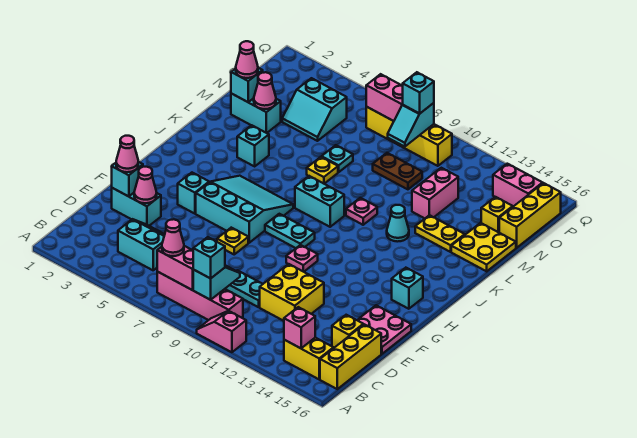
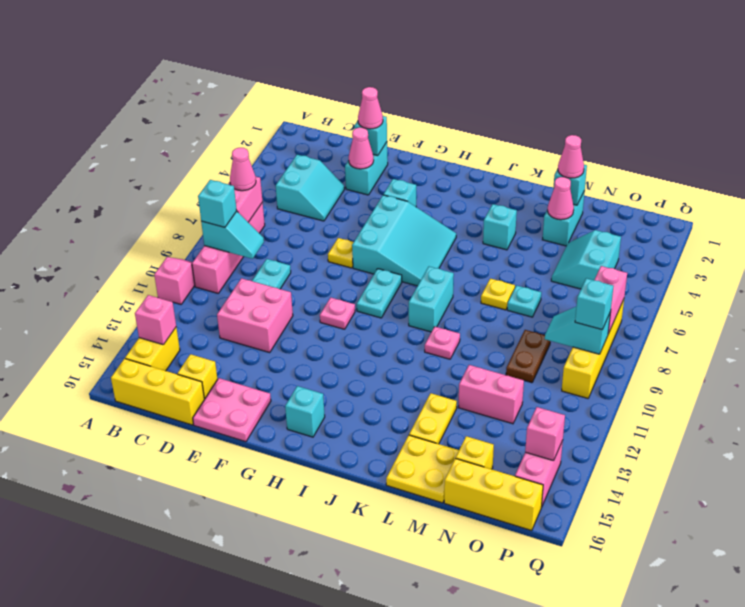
yellow 2x2 brick [260,264,324,321] -> pink 2x2 brick [217,278,293,352]
cyan 1x1 cone [387,205,409,242] -> none
none -> pink 1x1 brick [525,407,565,461]

